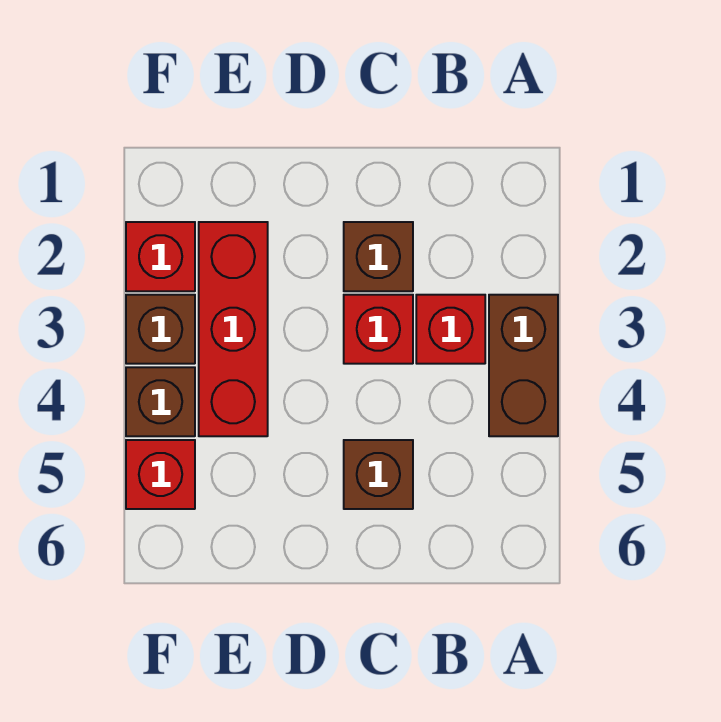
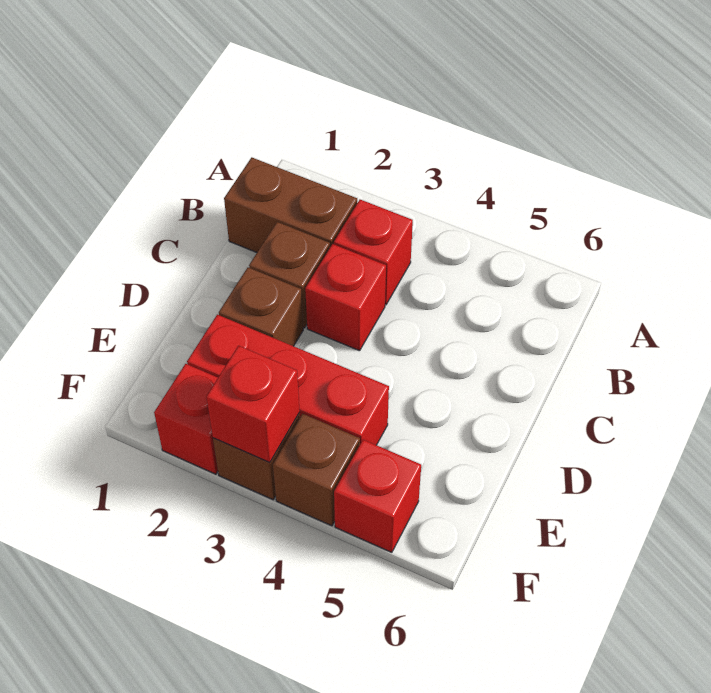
brown 1x2 brick [489,295,558,436] -> brown 1x2 brick moved to [224,158,357,252]
brown 1x1 brick [344,440,413,509] -> brown 1x1 brick moved to [219,268,303,346]
none -> red 1x1 brick [206,346,300,462]

